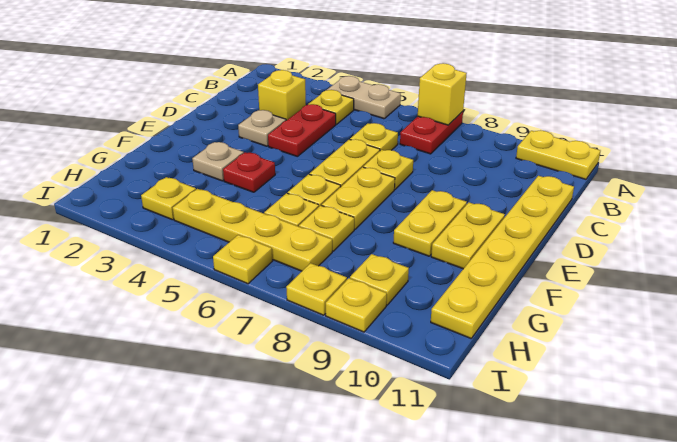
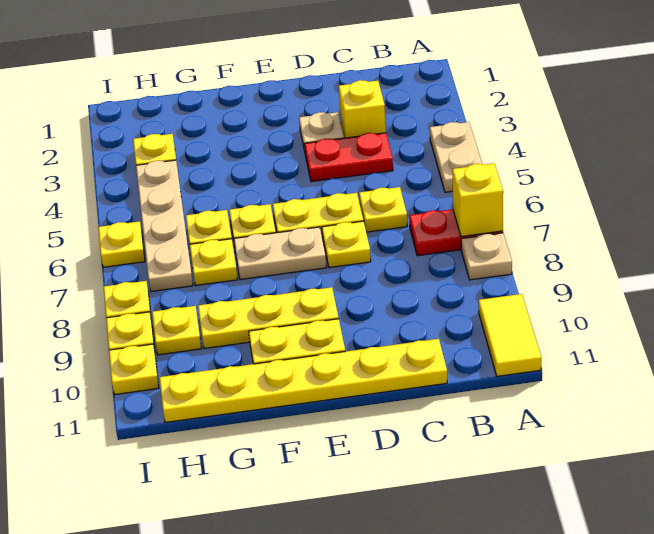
yellow 1x2 plate [516,130,600,179] -> yellow 1x2 tile [479,294,541,376]
yellow 1x1 plate [308,90,354,124] -> yellow 1x1 plate moved to [109,344,159,395]
yellow 1x2 plate [322,167,395,229] -> tan 1x2 plate [234,227,327,280]
yellow 1x2 plate [393,190,467,256] -> yellow 1x3 plate [198,287,339,349]
tan 1x1 plate [192,142,244,181] -> tan 1x1 plate moved to [461,233,512,280]
red 1x1 plate [223,152,275,192] -> none
yellow 1x4 plate [173,189,332,271] -> tan 1x4 plate [136,160,193,292]

